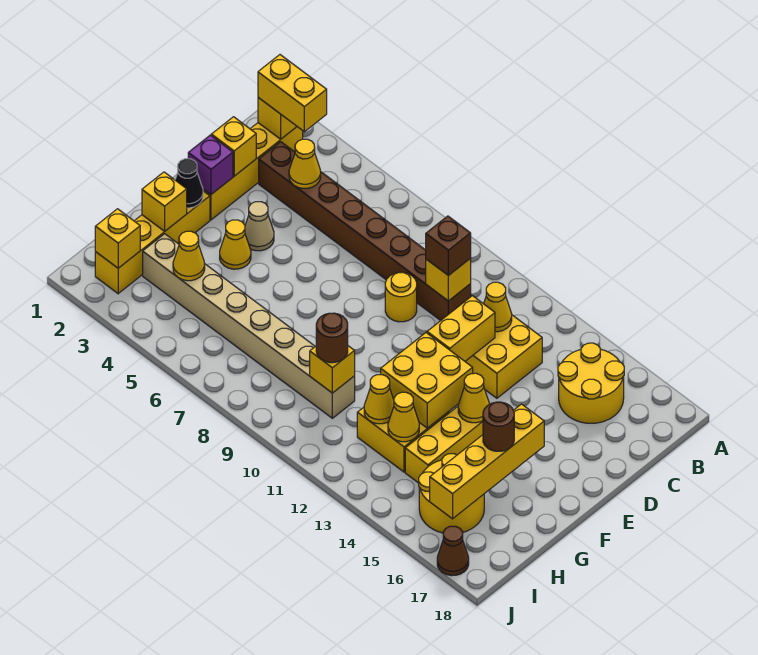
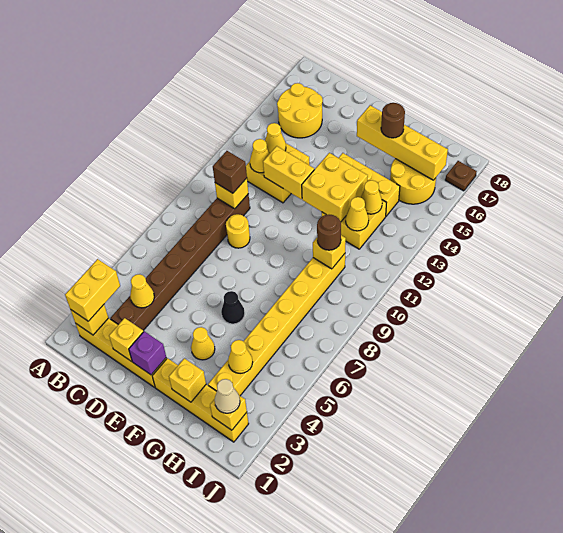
tan 1x1 cone [245,202,274,251] -> tan 1x1 cone moved to [215,379,240,413]
black 1x1 cone [175,159,203,208] -> black 1x1 cone moved to [221,291,245,324]
yellow 1x1 cone [458,373,489,423] -> yellow 1x1 cone moved to [265,123,286,153]
tan 1x8 brick [143,234,355,418] -> yellow 1x8 brick [208,254,345,396]
brown 1x1 cone [437,526,469,576] -> brown 1x1 plate [445,161,477,191]

